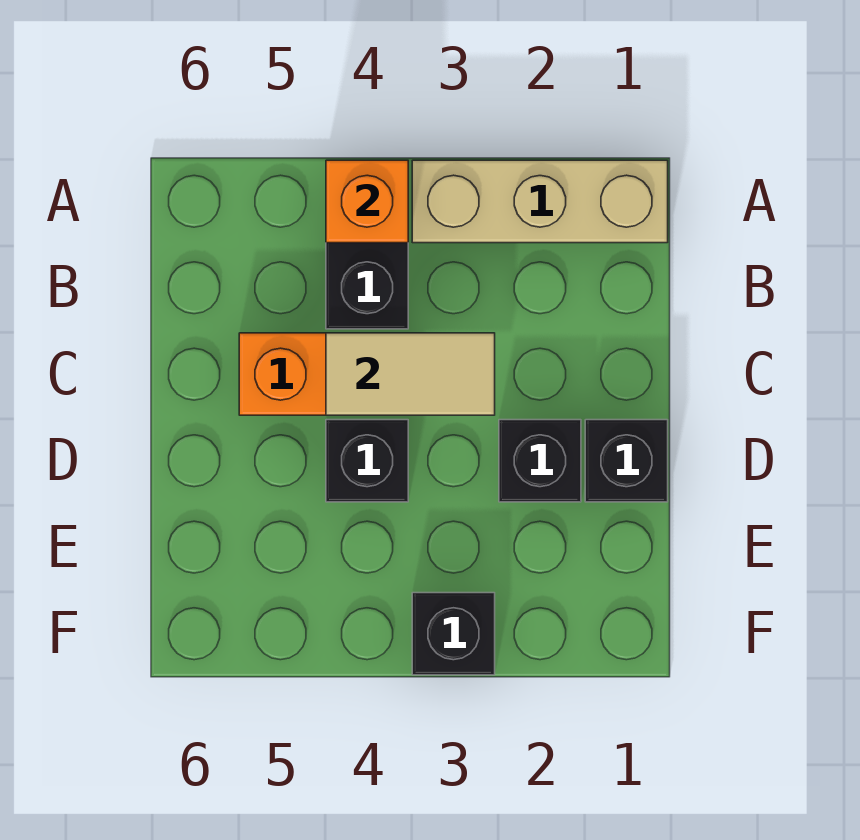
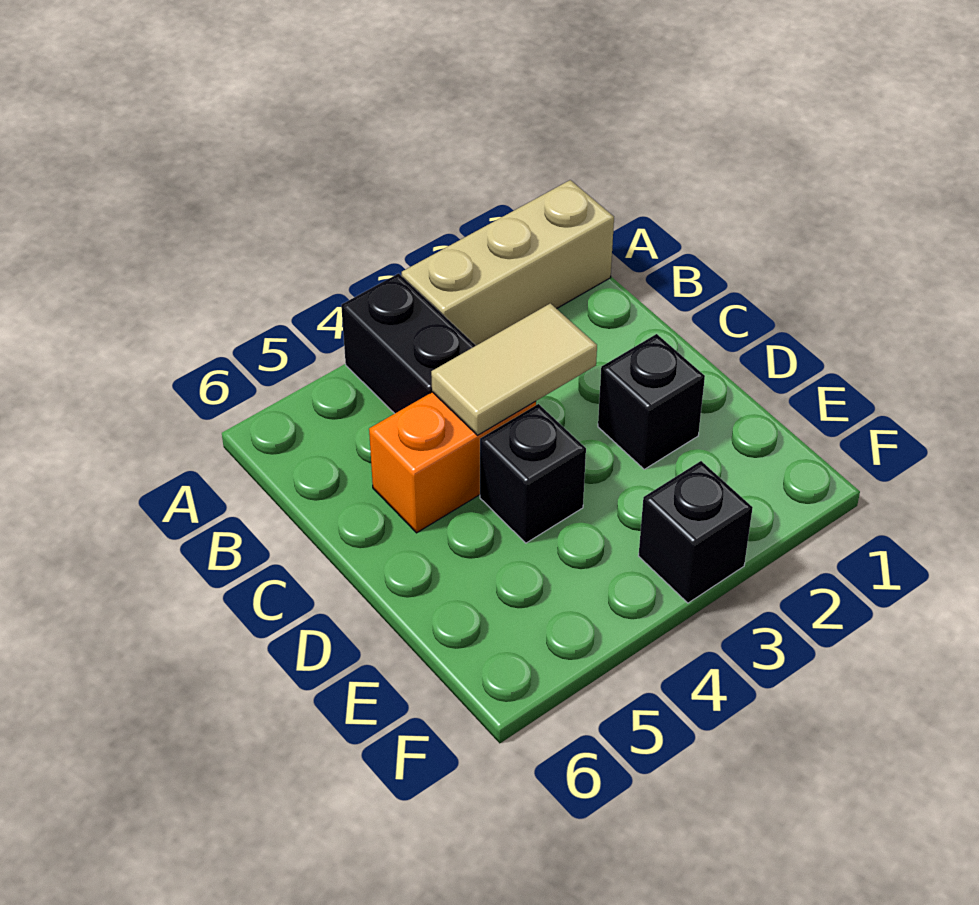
orange 1x1 brick [326,160,408,243] -> none
black 1x1 brick [585,420,668,502] -> none

